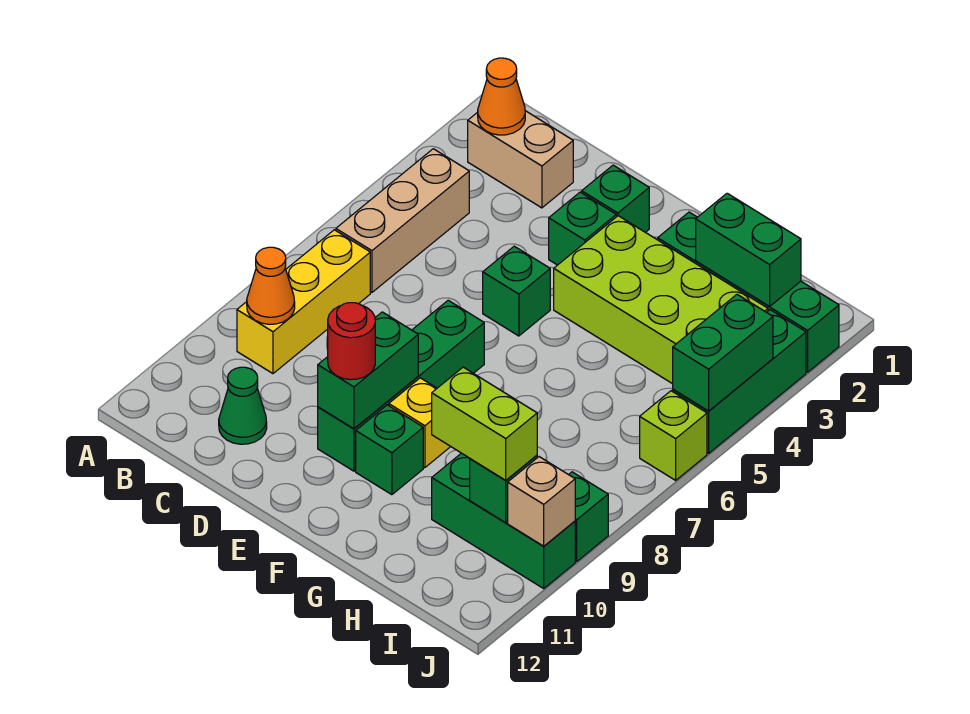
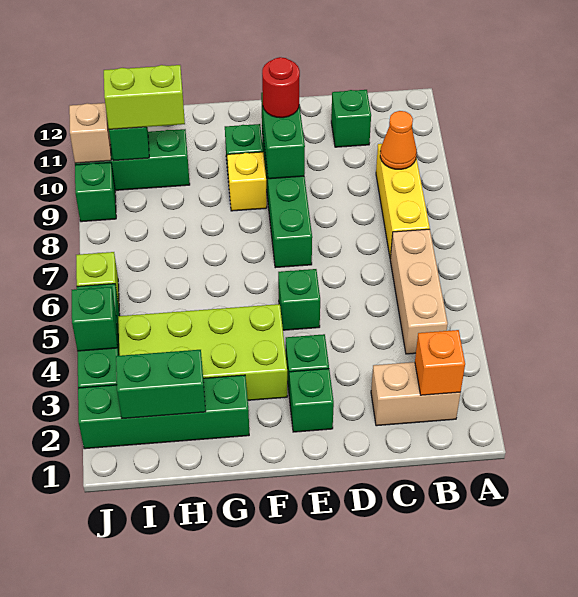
orange 1x1 cone [478,58,525,135] -> orange 1x1 brick [415,330,465,395]
green 1x1 cone [219,367,267,444] -> green 1x1 brick [331,90,371,147]
green 1x2 brick [673,295,773,411] -> green 1x1 brick [72,287,117,351]

